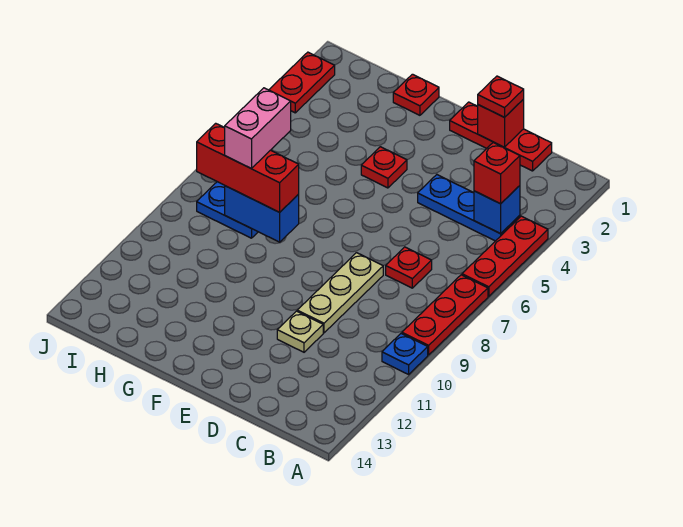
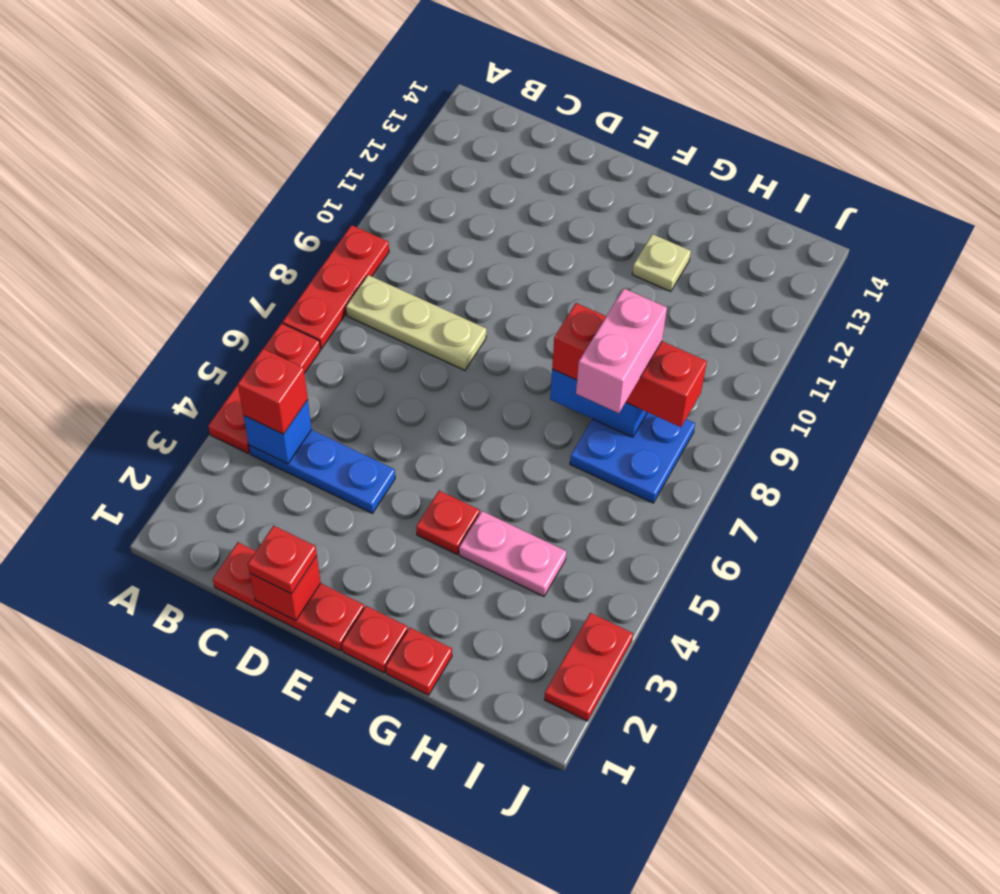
blue 1x1 plate [382,334,428,374] -> none
red 1x1 plate [386,247,432,288] -> red 1x1 plate moved to [342,606,408,673]
tan 1x3 plate [297,253,383,333] -> tan 1x3 plate turned to [346,275,486,370]
tan 1x1 plate [277,311,323,352] -> tan 1x1 plate moved to [632,234,691,292]
none -> pink 1x2 plate [459,511,566,596]

